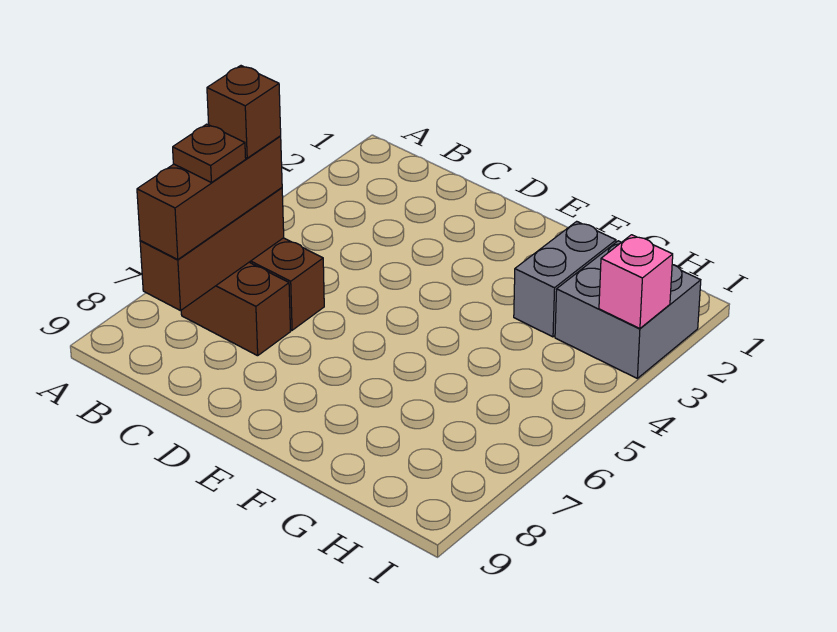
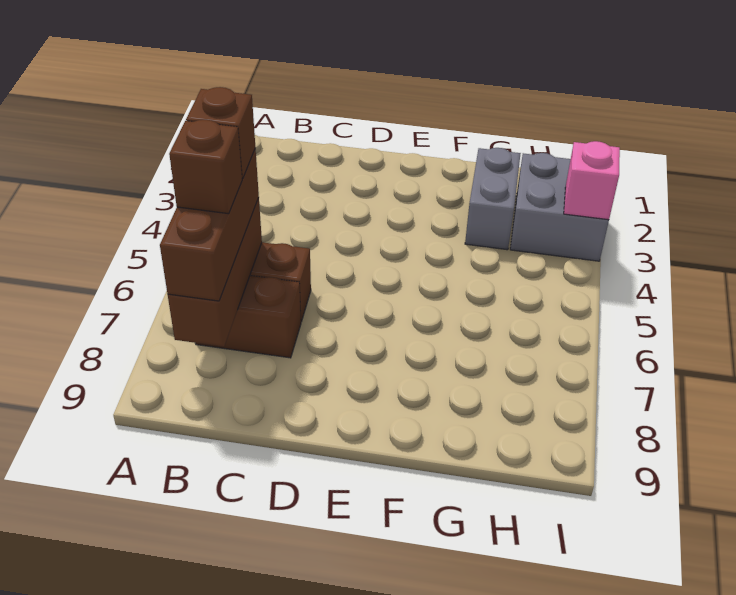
brown 1x1 plate [173,124,246,183] -> brown 1x1 brick [169,120,242,214]

